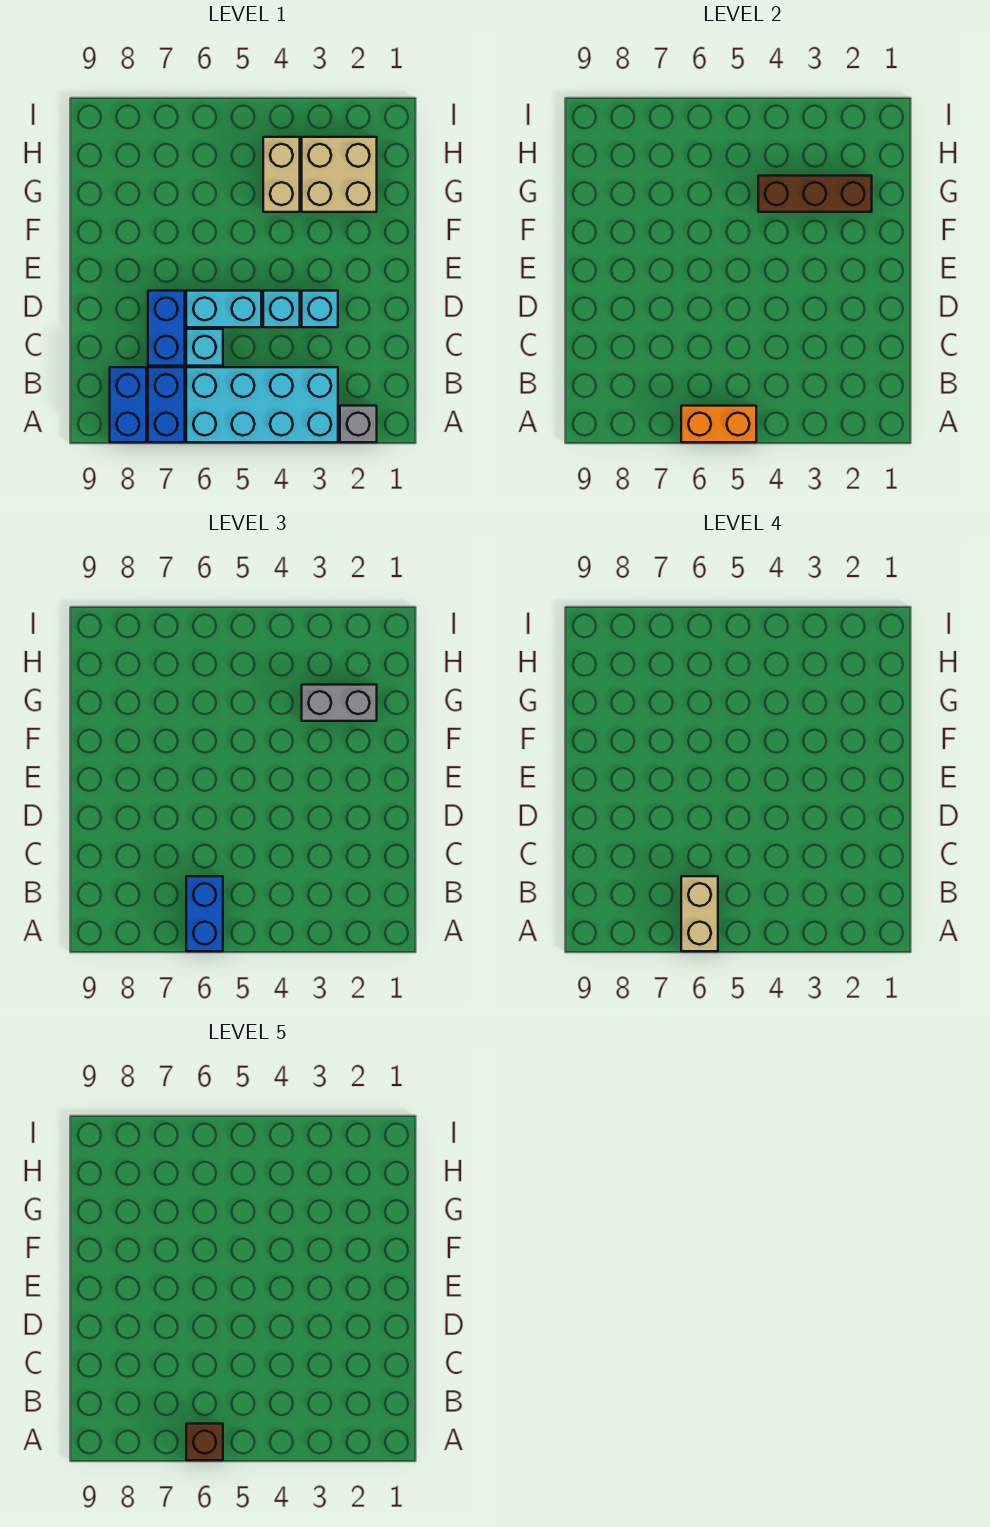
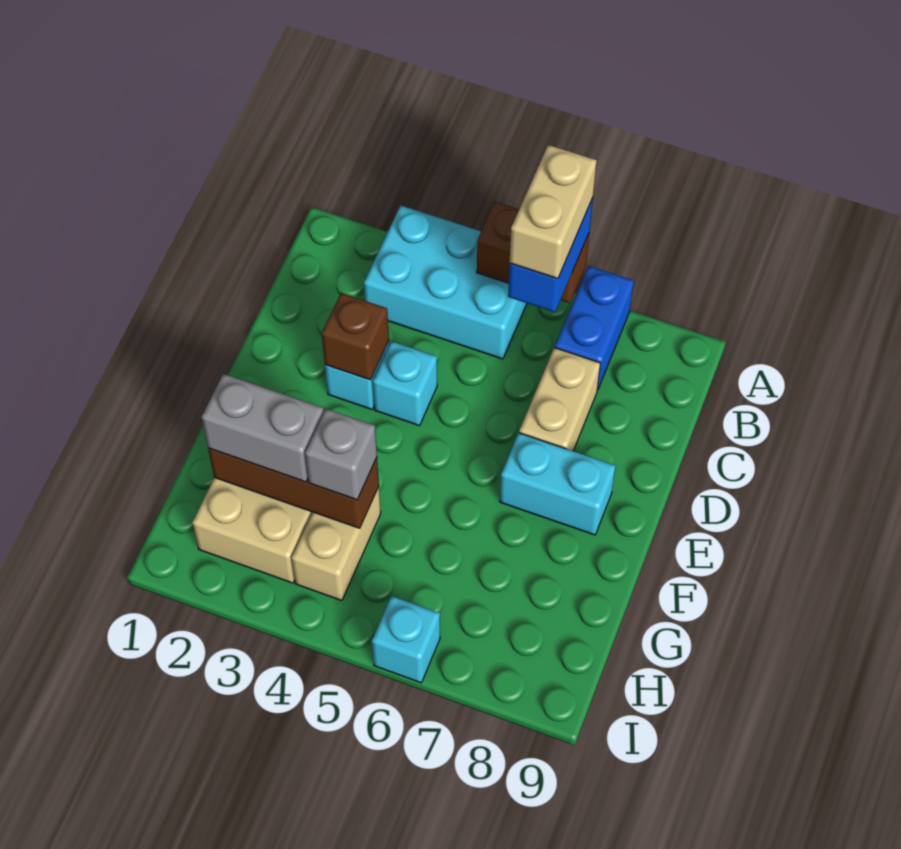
grey 1x1 brick [340,406,377,442] -> grey 1x1 brick moved to [305,409,377,500]
cyan 2x4 brick [186,367,338,442] -> cyan 2x3 brick [364,205,527,359]
orange 1x2 brick [681,406,756,442] -> brown 1x2 brick [477,202,589,303]
brown 1x1 brick [186,1424,223,1460] -> brown 1x1 brick moved to [322,293,389,380]
blue 1x2 brick [110,367,146,442] -> none
cyan 1x1 brick [186,329,223,366] -> cyan 1x1 brick moved to [372,596,440,683]
blue 1x2 brick [148,291,185,366] -> tan 1x2 brick [519,348,600,451]
cyan 1x2 brick [186,291,261,327] -> cyan 1x2 brick moved to [500,433,616,535]

